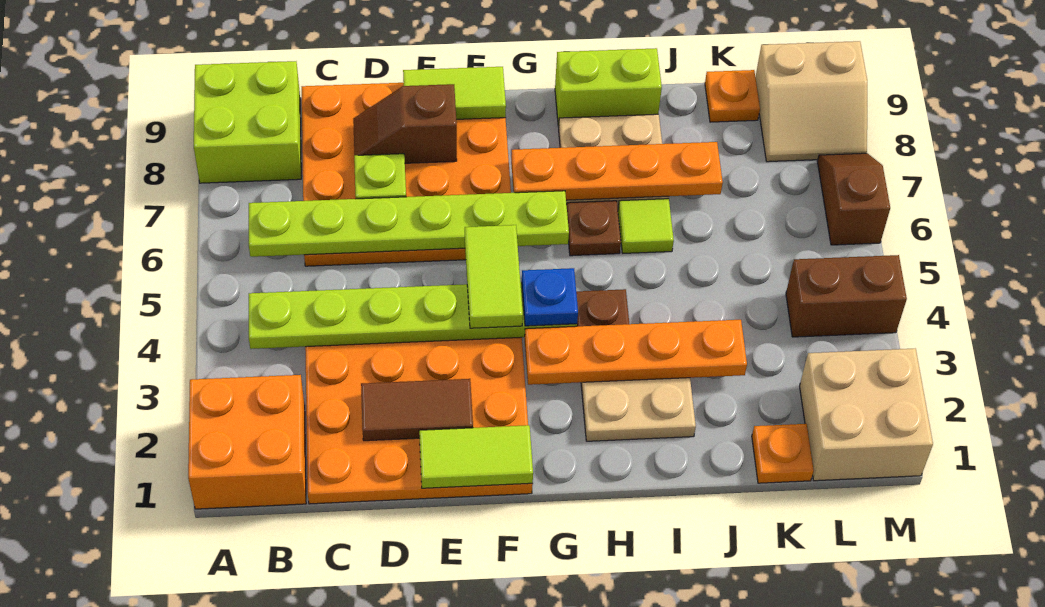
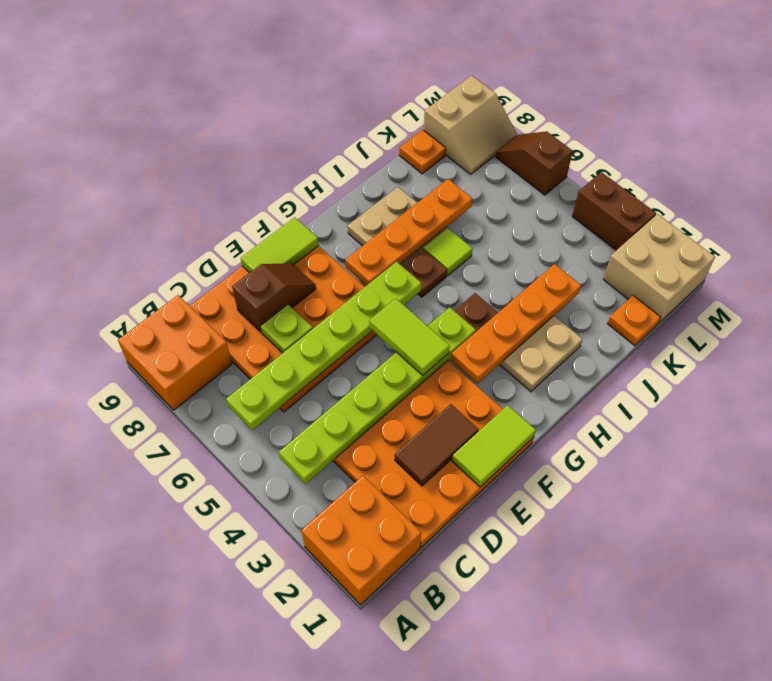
lime 2x2 brick [194,61,301,183] -> orange 2x2 brick [118,295,232,410]
brown 1x2 slope [353,84,457,163] -> brown 1x2 slope turned to [232,263,316,332]
blue 1x1 plate [522,268,578,326] -> none
lime 1x2 brick [555,48,662,127] -> none
brown 1x2 brick [786,255,907,337] -> brown 1x2 brick turned to [572,172,656,250]

